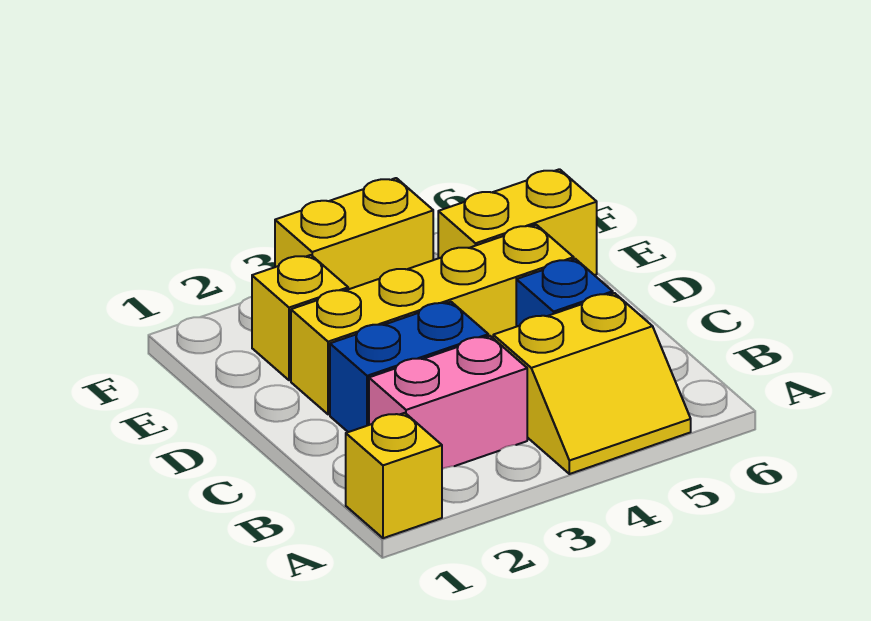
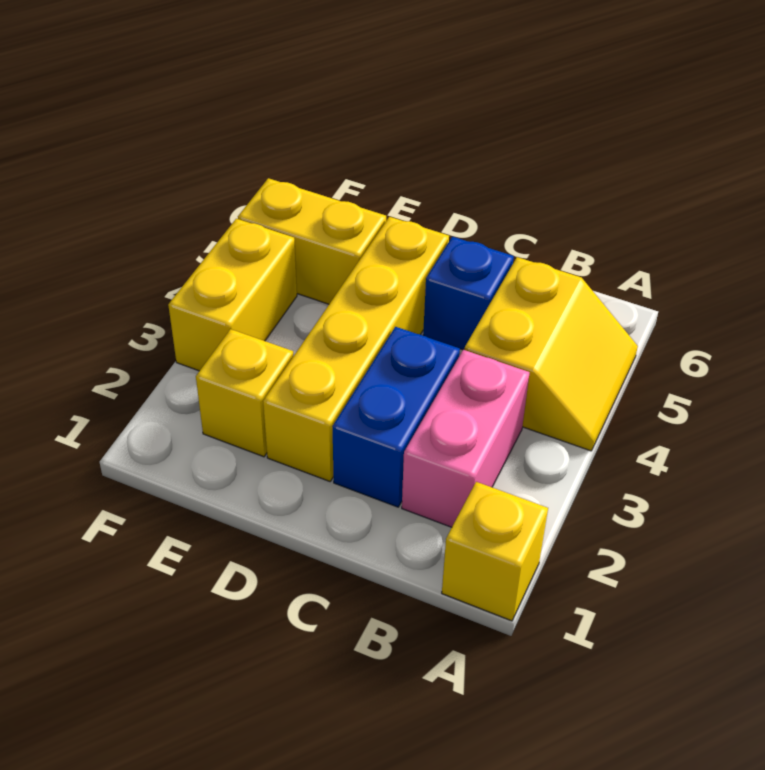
yellow 1x2 brick [438,169,597,275] -> yellow 1x2 brick turned to [238,178,386,304]

